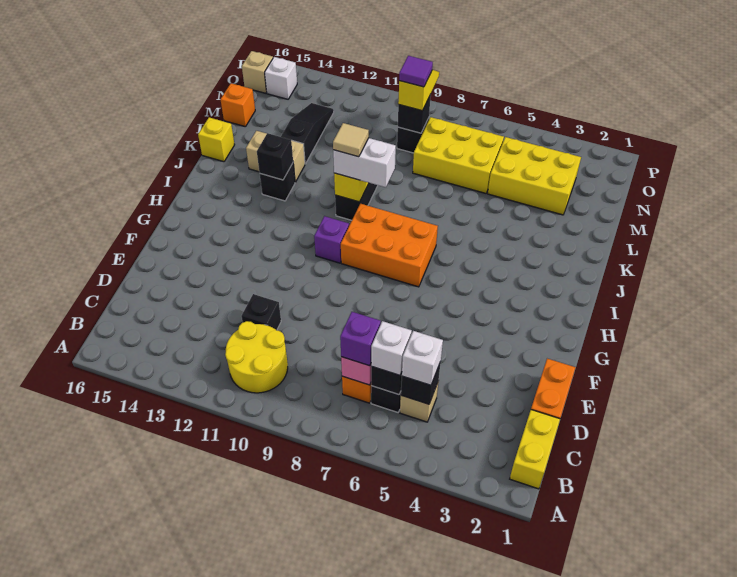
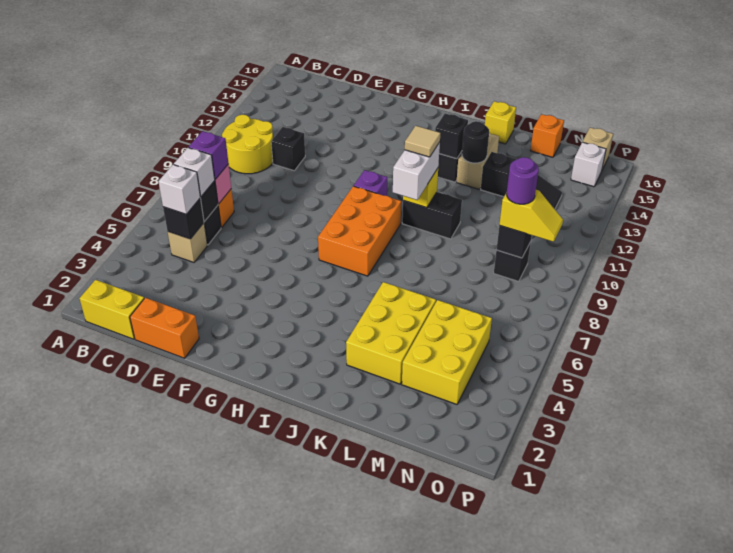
none -> black 1x1 round brick [462,121,489,163]
yellow 2x3 brick [413,117,504,193] -> yellow 2x3 brick moved to [346,282,436,384]
purple 1x1 tile [399,56,433,87] -> purple 1x1 round brick [506,157,539,204]

